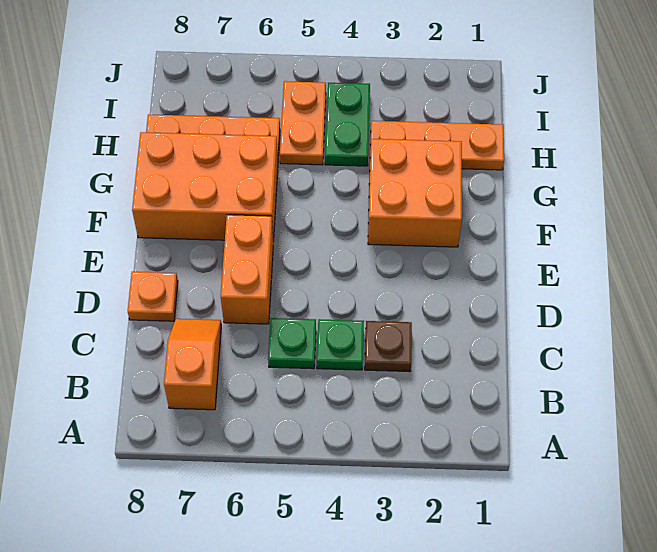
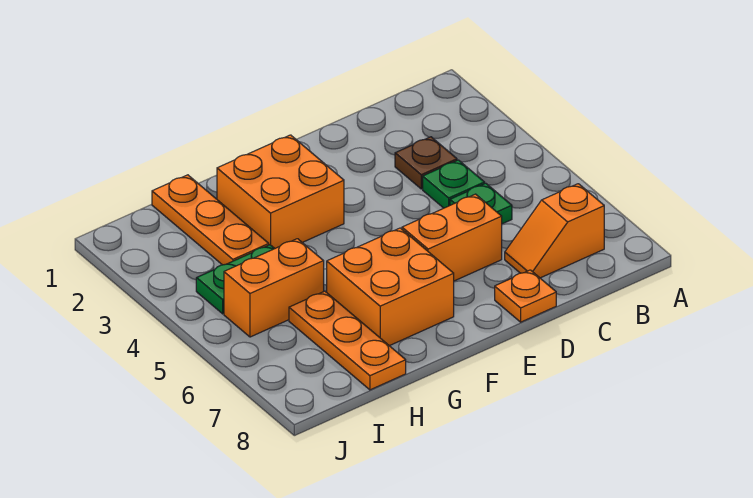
orange 2x3 brick [132,132,278,241] -> orange 2x2 brick [327,228,454,346]
orange 1x2 plate [280,81,326,165] -> orange 1x2 brick [224,239,324,337]

